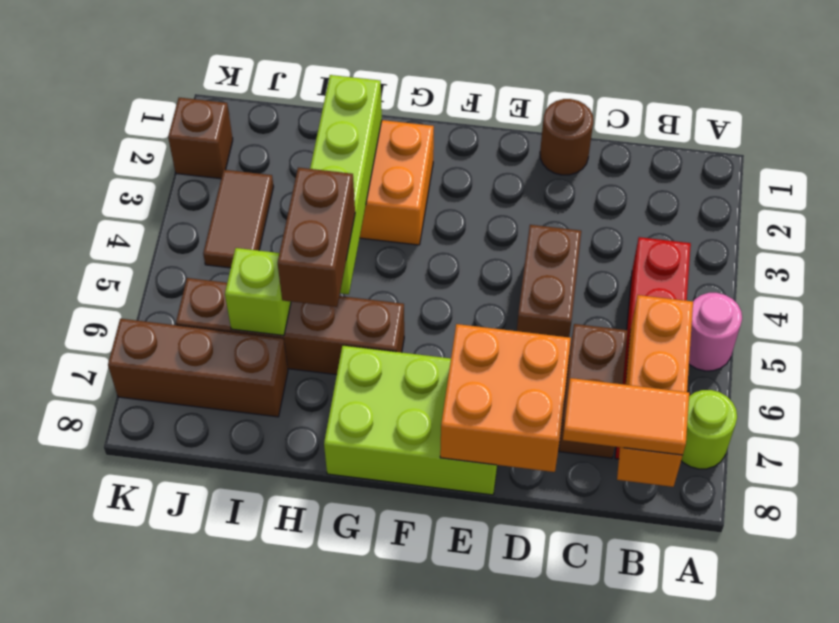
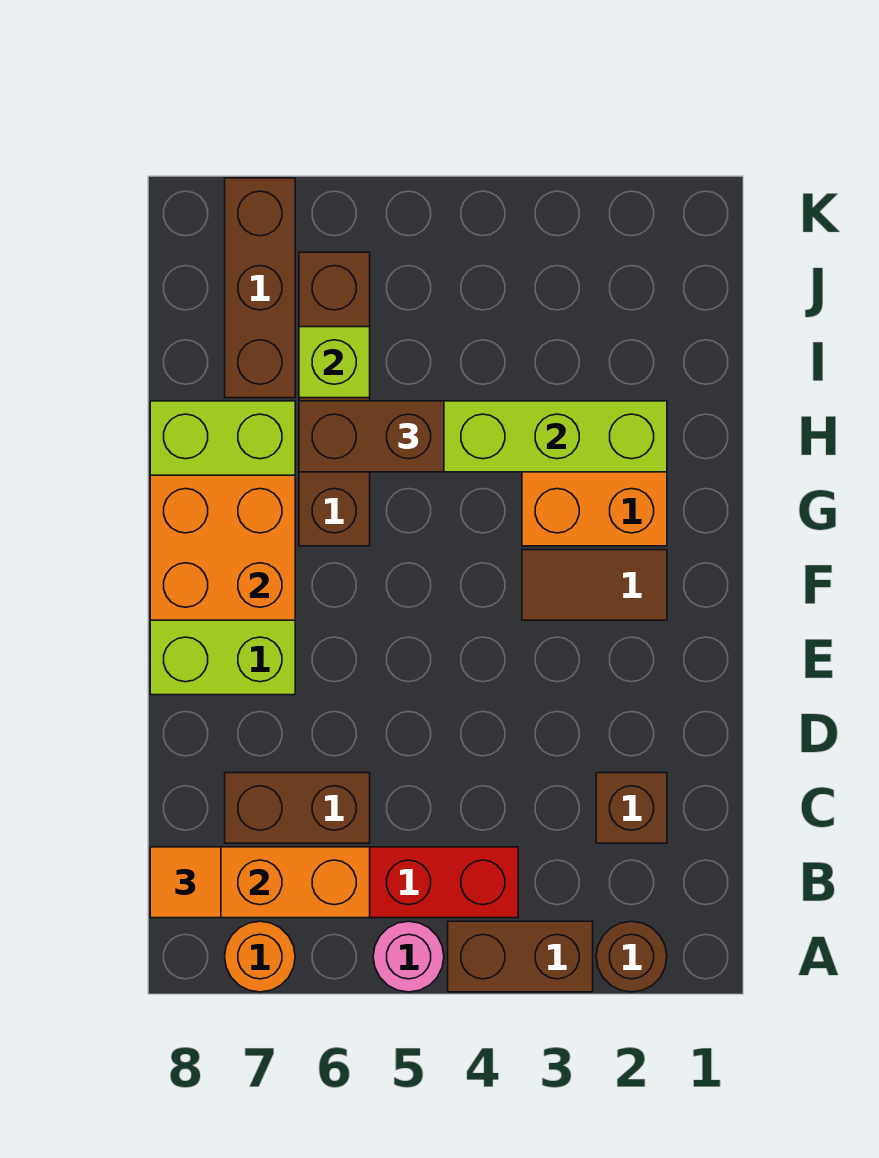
lime 1x1 round brick [681,390,737,469] -> orange 1x1 round brick [225,921,295,992]
orange 1x2 tile [563,378,689,455] -> orange 1x1 tile [150,847,221,918]
brown 1x1 round brick [540,99,593,175] -> brown 1x1 round brick moved to [596,921,667,992]
brown 1x2 brick [517,225,581,337] -> brown 1x2 brick moved to [448,921,593,992]
orange 2x2 brick [440,324,571,472] -> orange 2x2 brick moved to [150,475,295,620]
lime 2x3 brick [324,345,497,495] -> lime 2x4 brick [150,401,295,695]
brown 1x2 tile [203,170,273,268] -> brown 1x2 tile moved to [522,550,667,620]
brown 1x1 brick [168,98,233,179] -> brown 1x1 brick moved to [596,773,667,843]

